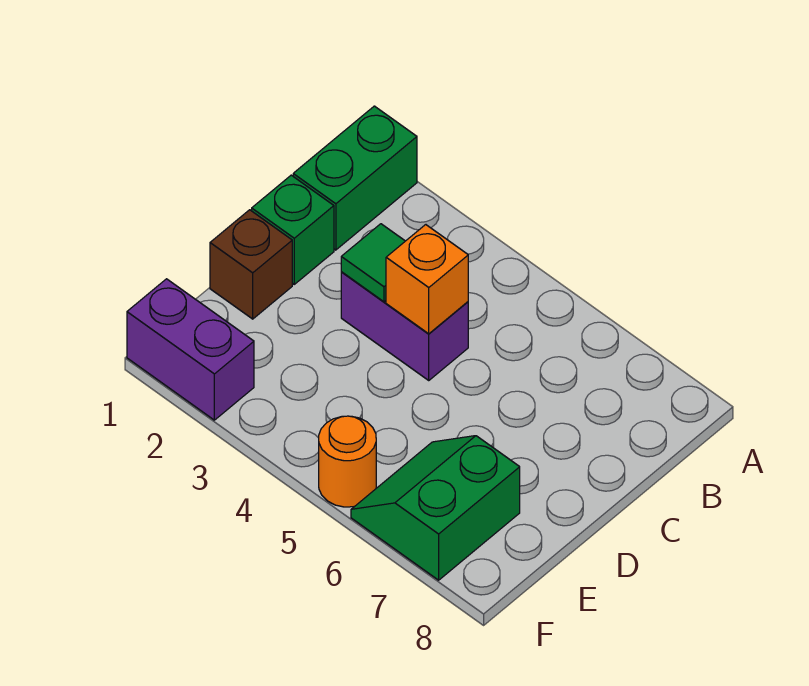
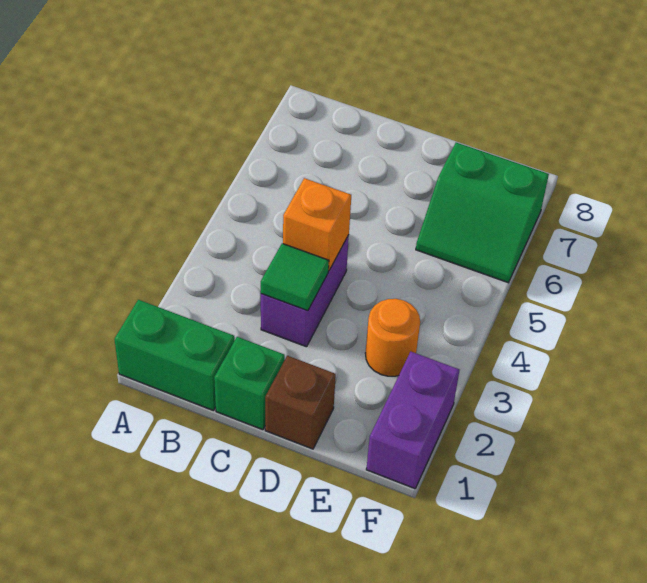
orange 1x1 round brick [319,416,376,507] -> orange 1x1 round brick moved to [366,299,420,376]

